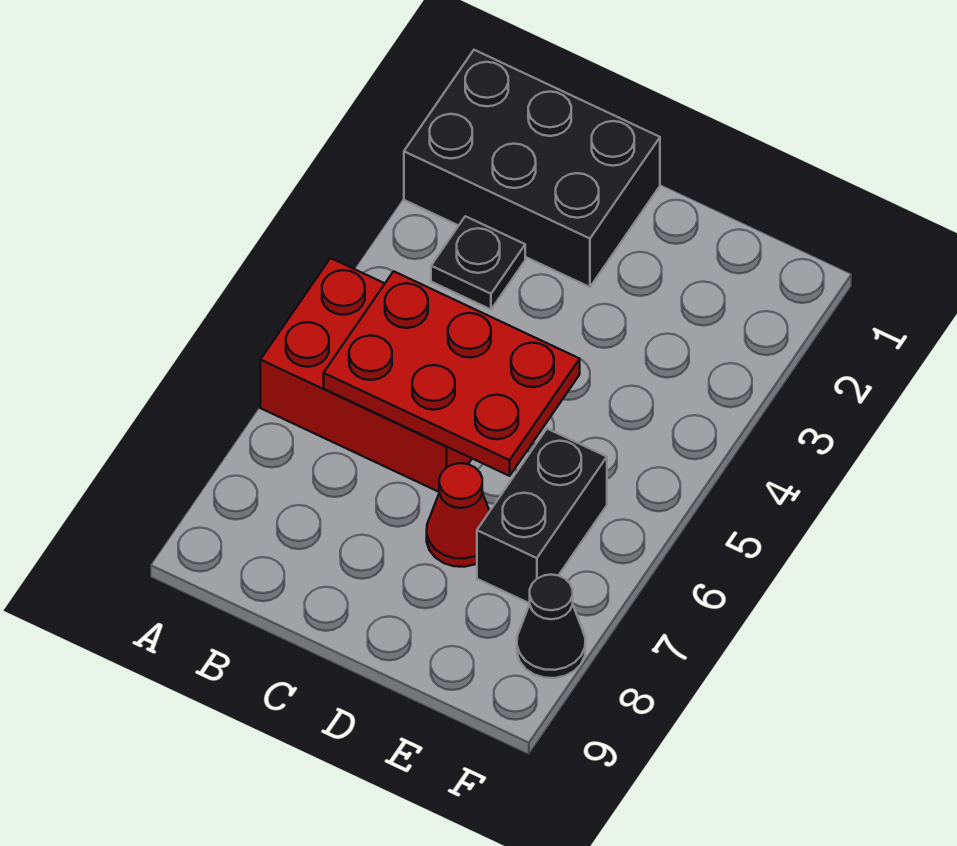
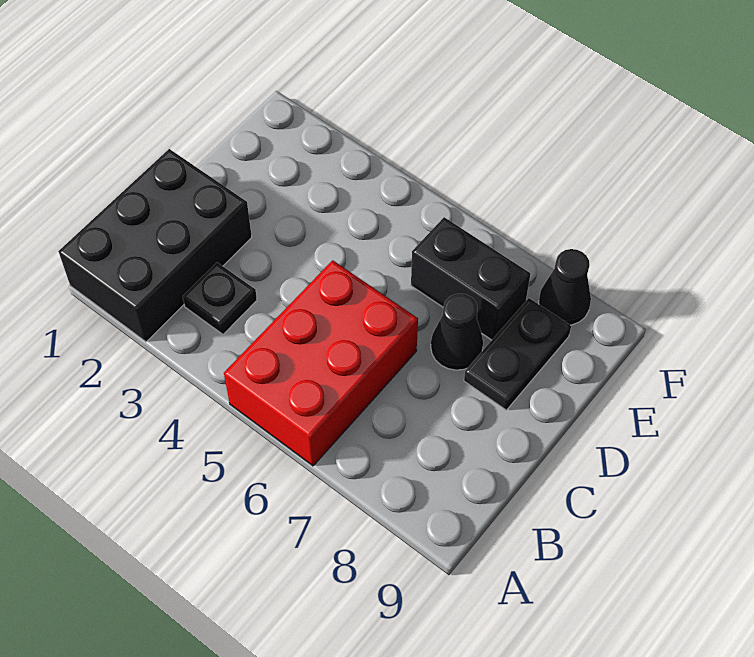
red 2x3 plate [324,271,580,476] -> none
red 1x1 cone [427,463,490,567] -> black 1x1 cone [431,294,483,370]
none -> black 1x2 plate [464,298,571,410]

